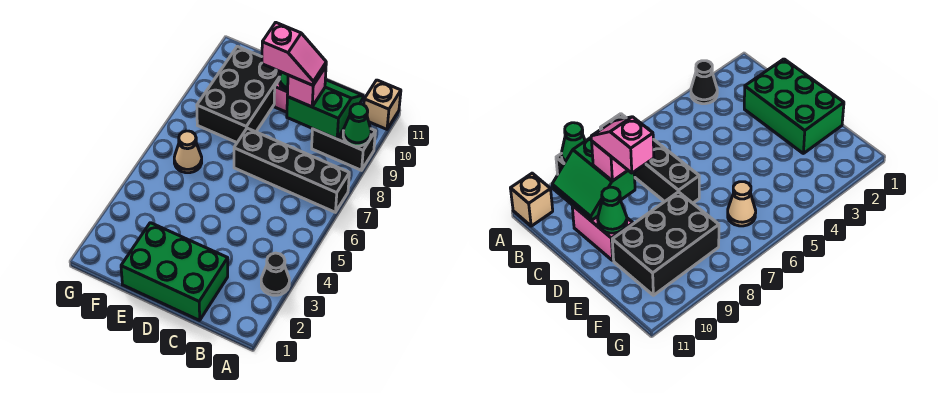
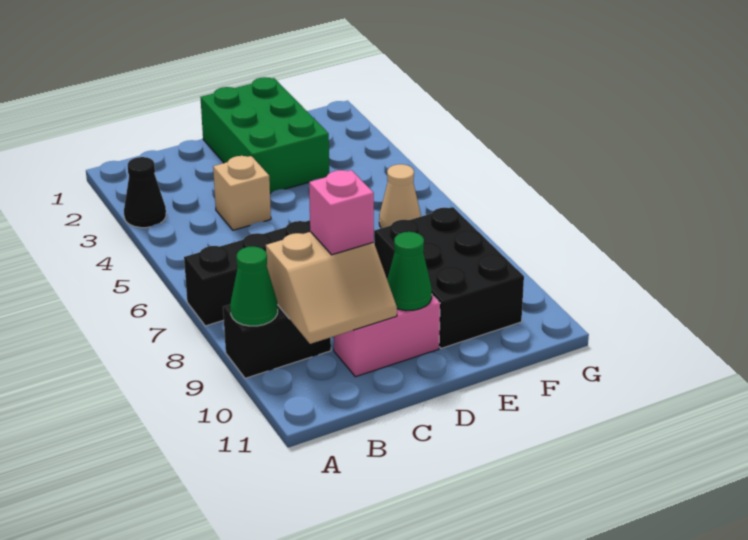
tan 1x1 brick [364,80,401,129] -> tan 1x1 brick moved to [213,156,271,230]
green 2x2 slope [287,80,363,139] -> tan 2x2 slope [266,232,397,344]
green 2x3 brick [121,223,228,320] -> green 2x3 brick turned to [200,77,329,193]
pink 1x2 slope [262,22,326,85] -> none

